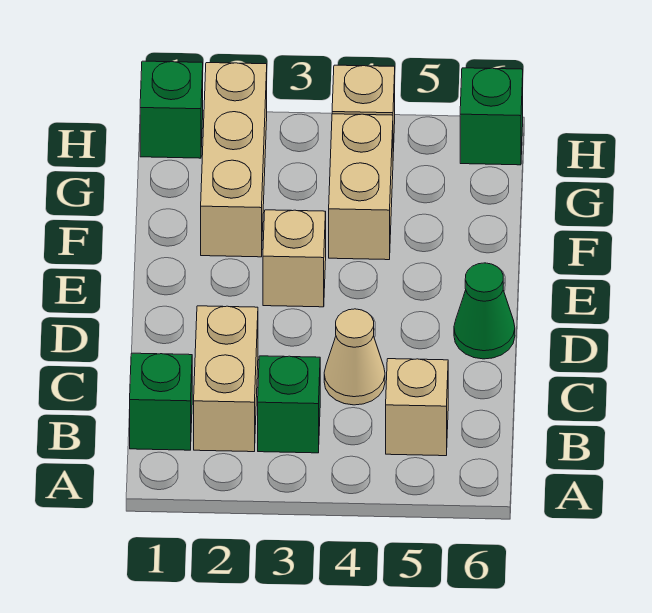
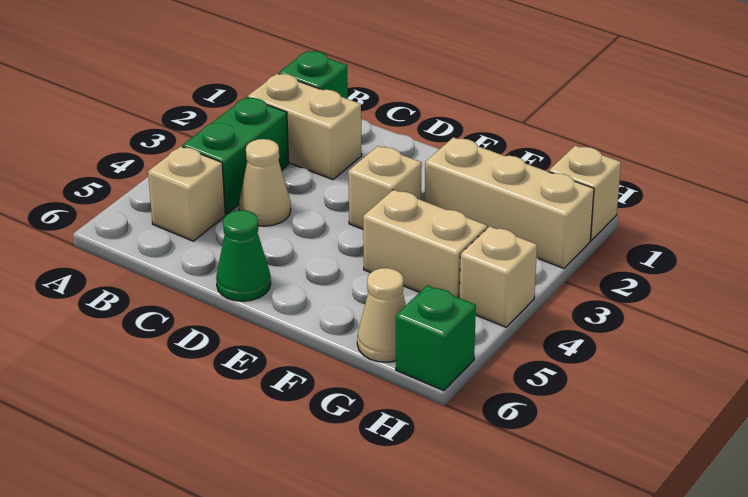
green 1x1 brick [258,356,320,453] -> green 1x2 brick [182,97,289,214]
none -> tan 1x1 cone [357,268,406,362]
green 1x1 brick [140,61,203,158] -> tan 1x1 brick [549,146,621,241]

